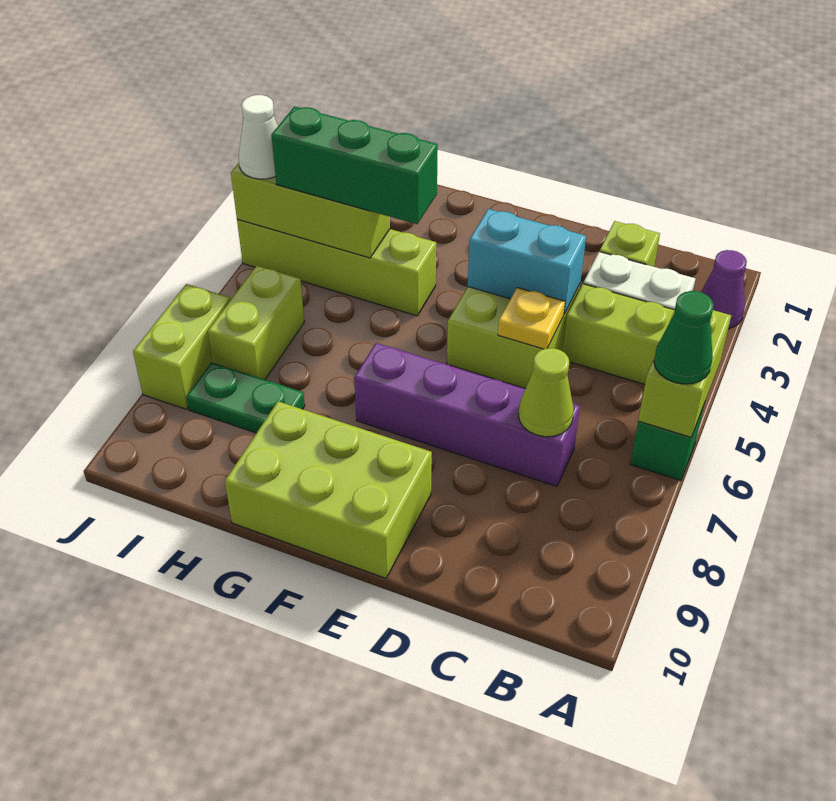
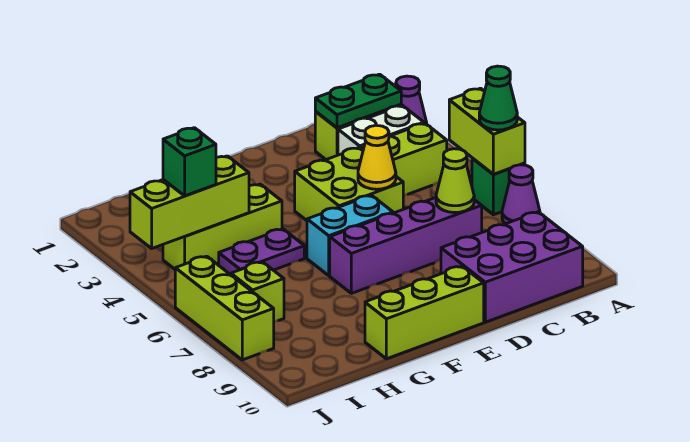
none -> purple 1x1 cone [502,165,540,224]
none -> purple 2x3 brick [441,212,583,322]
cyan 1x2 brick [468,209,586,314] -> cyan 1x2 brick moved to [307,195,393,276]
yellow 1x1 plate [498,288,565,349] -> yellow 1x1 cone [358,125,396,189]
lime 2x3 brick [225,401,432,578] -> lime 1x3 brick [365,266,484,359]
lime 1x4 brick [237,219,436,316] -> lime 1x3 brick [163,184,282,269]
green 1x3 brick [272,106,438,224] -> green 1x1 brick [163,128,216,196]
none -> purple 1x2 plate [219,229,304,275]
green 1x2 plate [186,362,305,433] -> green 1x2 plate moved to [315,74,401,128]
lime 1x2 brick [208,266,304,380] -> lime 1x1 brick [231,262,284,321]
white 1x1 cone [239,95,278,179] -> none
lime 1x2 brick [133,284,230,409] -> lime 1x3 brick [175,256,274,360]

